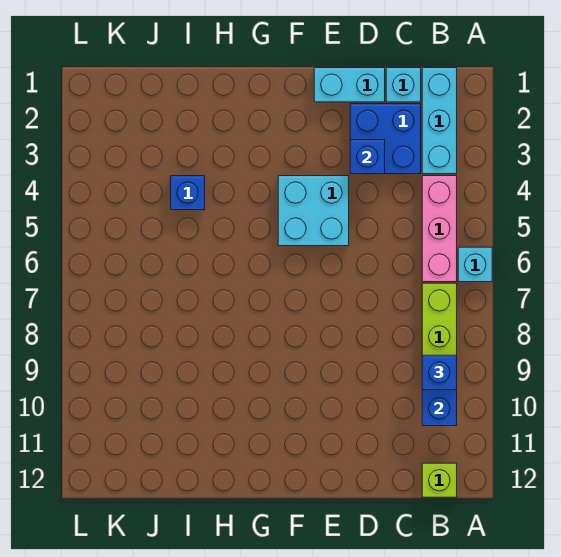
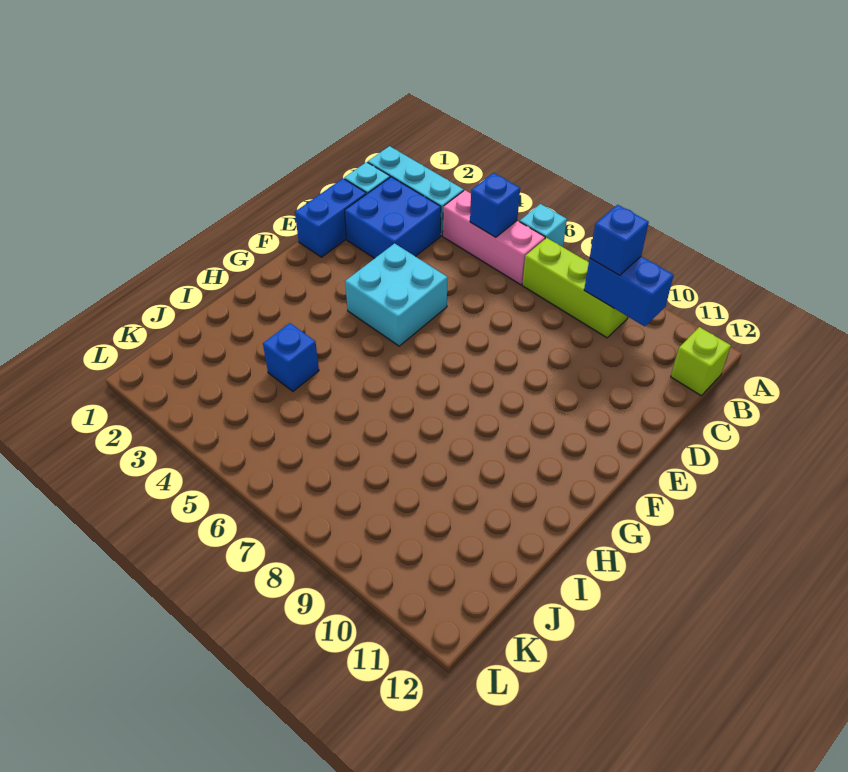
cyan 1x2 brick [314,68,385,102] -> blue 1x2 brick [295,179,366,257]
blue 1x1 brick [350,140,385,174] -> blue 1x1 brick moved to [470,173,520,237]

